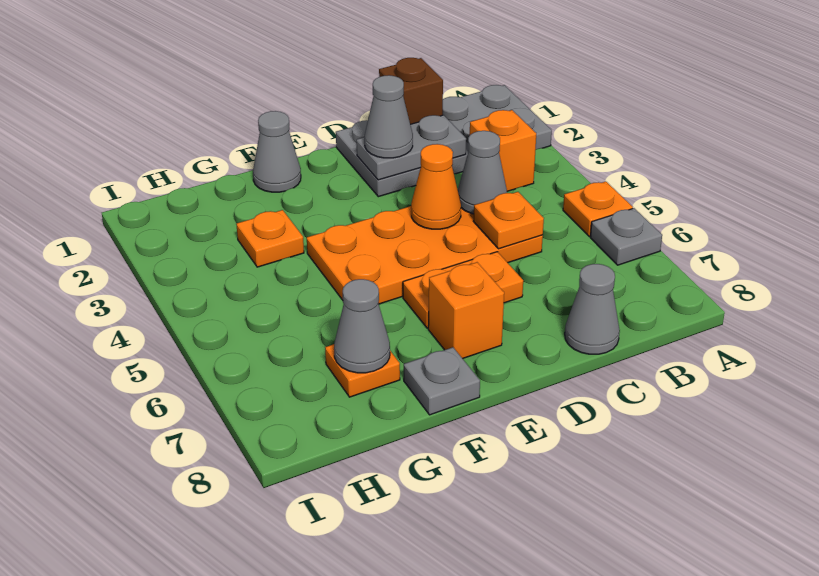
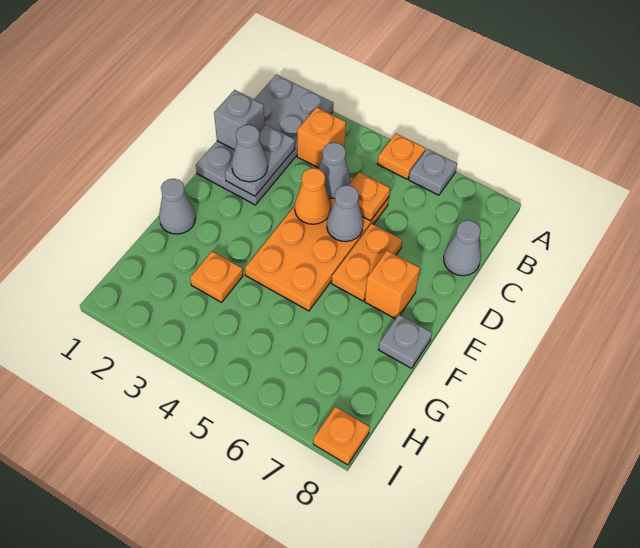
brown 1x1 brick [379,58,443,124] -> grey 1x1 brick [214,90,265,150]
orange 1x1 plate [325,344,400,397] -> orange 1x1 plate moved to [313,407,370,465]
grey 1x1 cone [334,279,390,373] -> grey 1x1 cone moved to [327,185,363,242]

